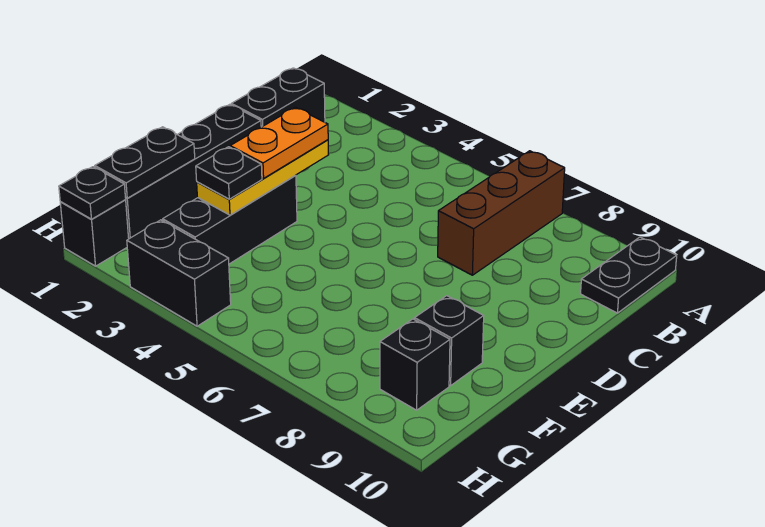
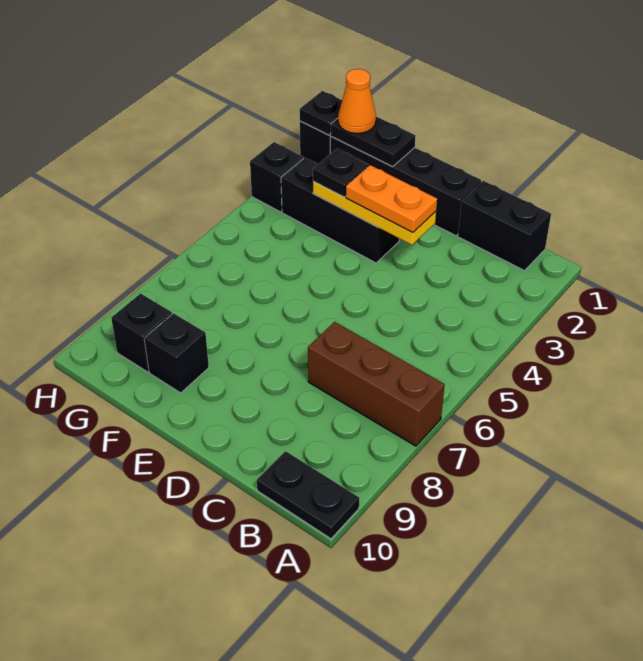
none -> orange 1x1 cone [338,69,376,133]
black 1x2 brick [127,220,231,326] -> black 1x1 brick [250,142,303,212]

